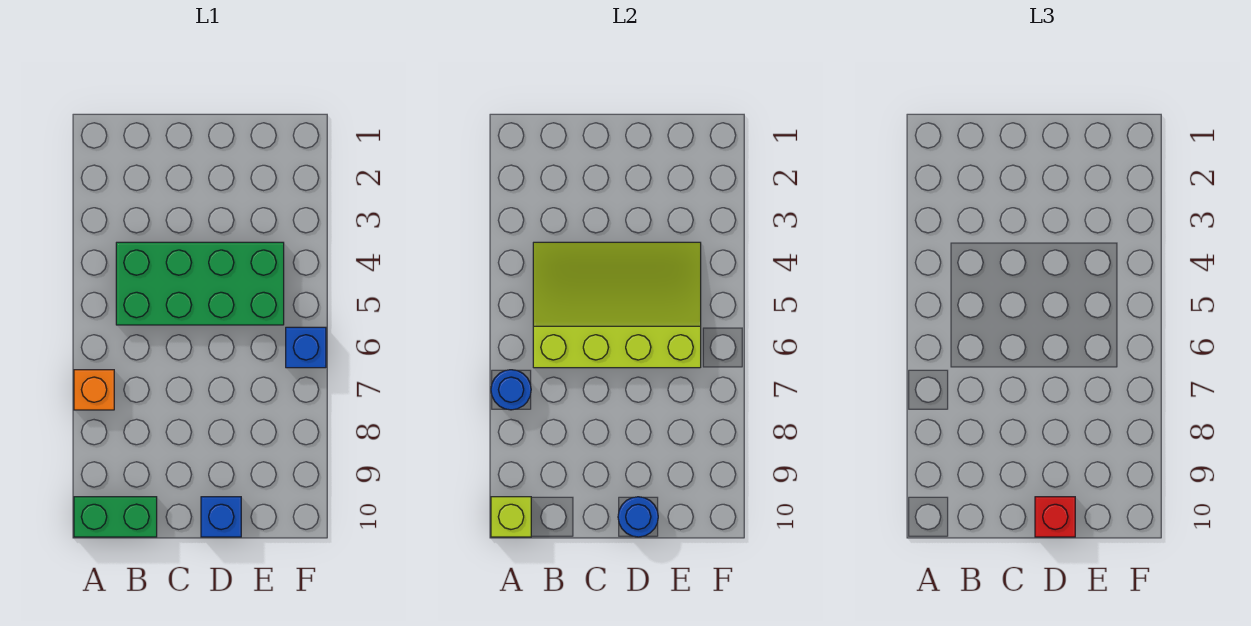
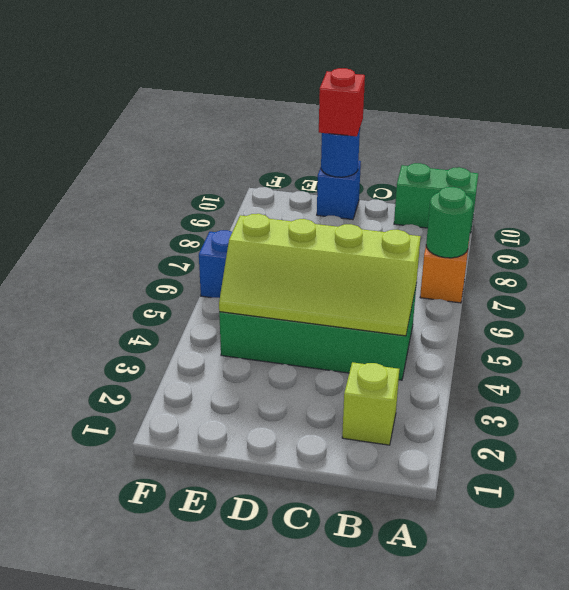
blue 1x1 round brick [491,370,531,410] -> green 1x1 round brick [426,187,473,258]
lime 1x1 brick [491,497,531,537] -> lime 1x1 brick moved to [342,362,399,445]
lime 3x4 slope [533,242,701,368] -> lime 2x4 slope [219,214,421,336]

